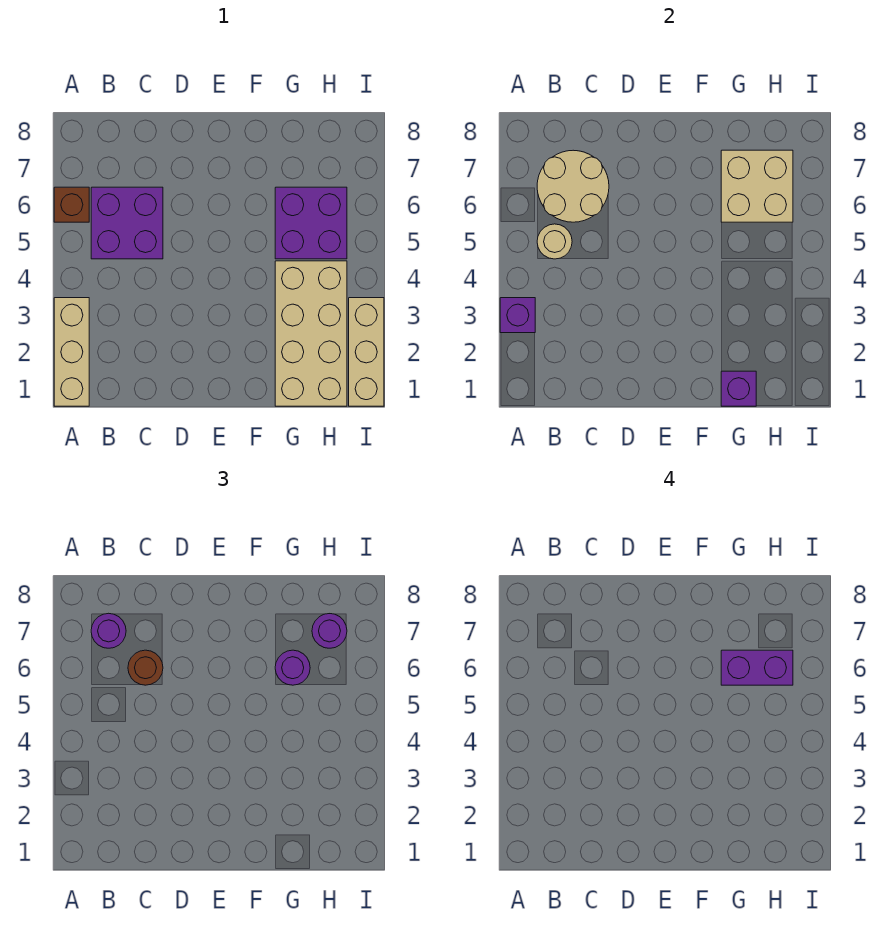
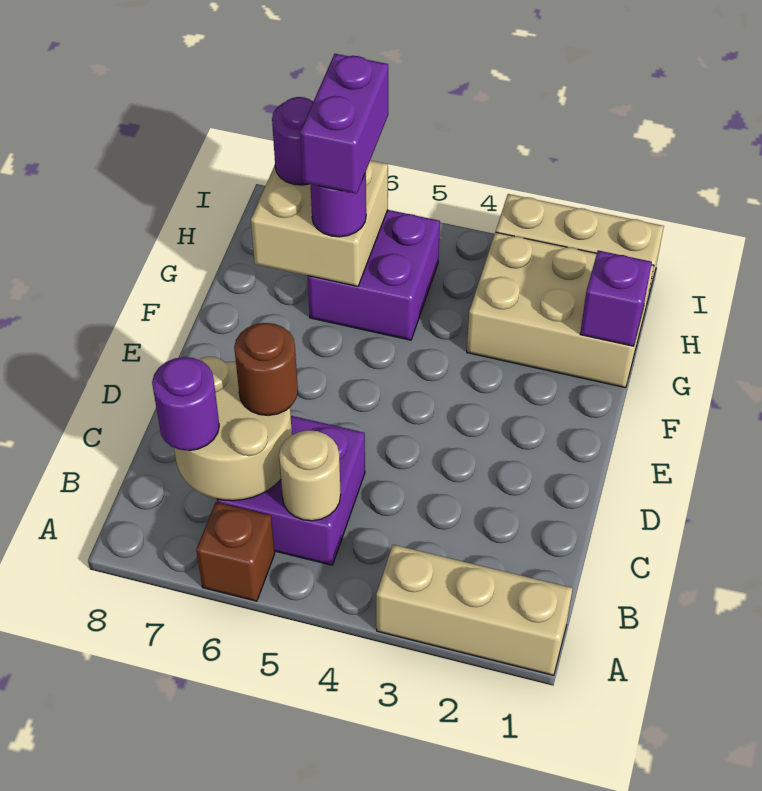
purple 1x1 brick [500,298,535,333] -> none
tan 2x4 brick [275,261,347,406] -> tan 2x3 brick [467,232,654,388]

